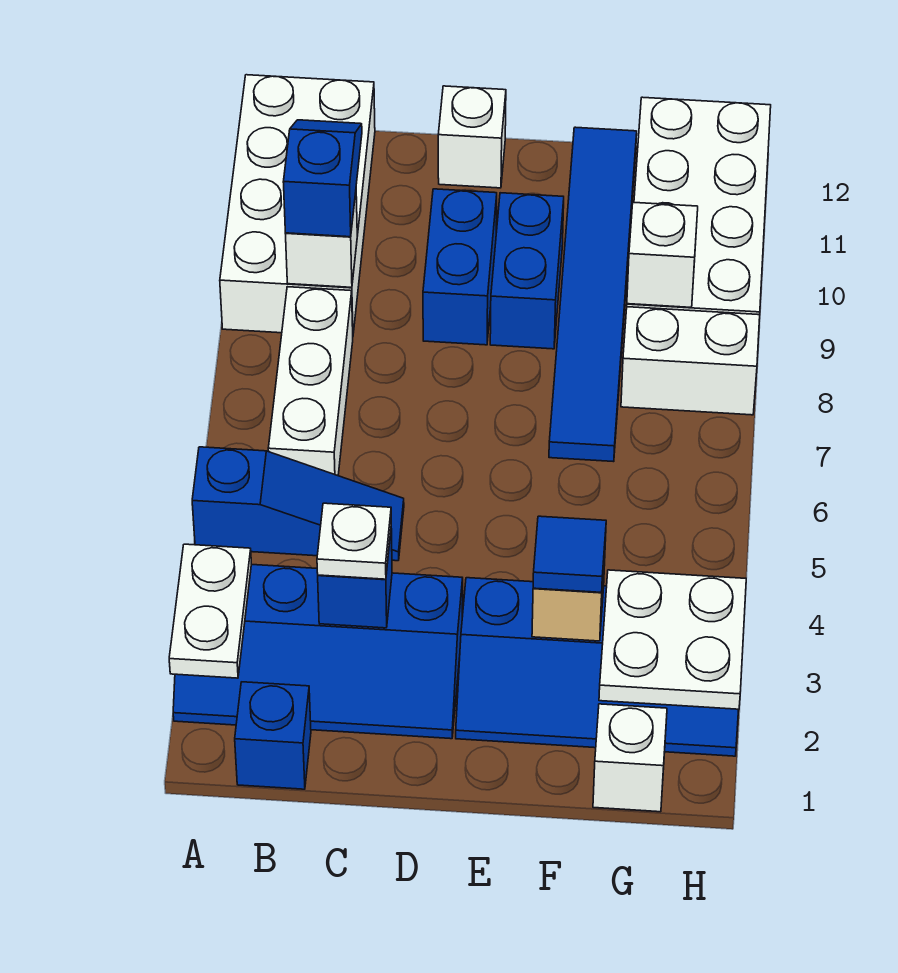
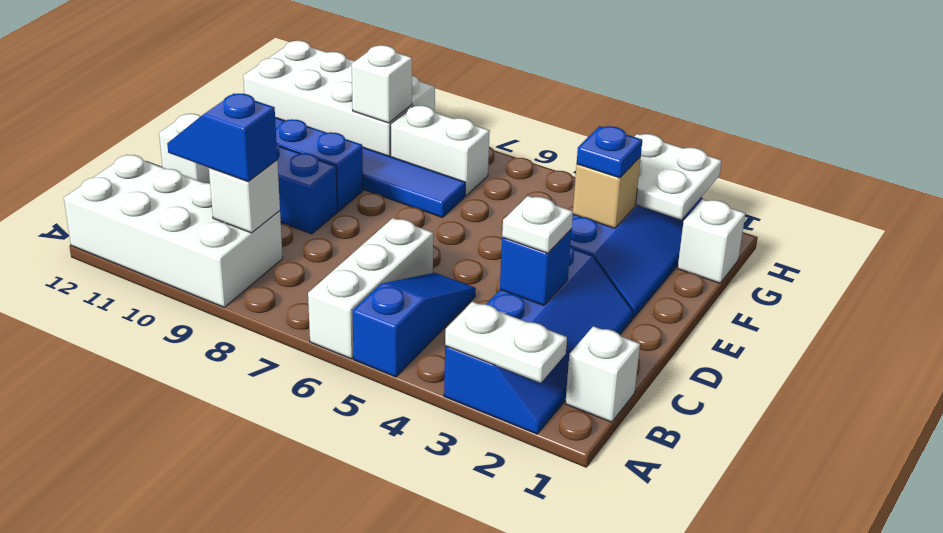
blue 1x1 brick [235,682,311,789] -> white 1x1 brick [565,326,640,422]
white 1x3 brick [268,287,353,476] -> white 1x3 brick turned to [308,218,433,359]
blue 1x1 tile [533,516,606,593] -> blue 1x1 plate [577,126,642,178]
white 1x2 brick [621,307,760,415] -> white 1x2 brick turned to [391,106,490,196]

